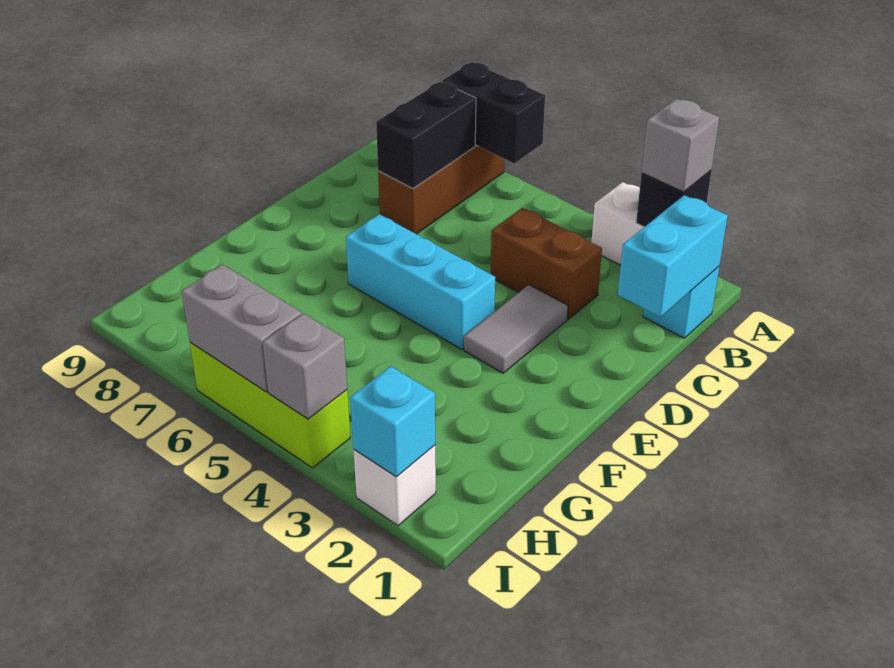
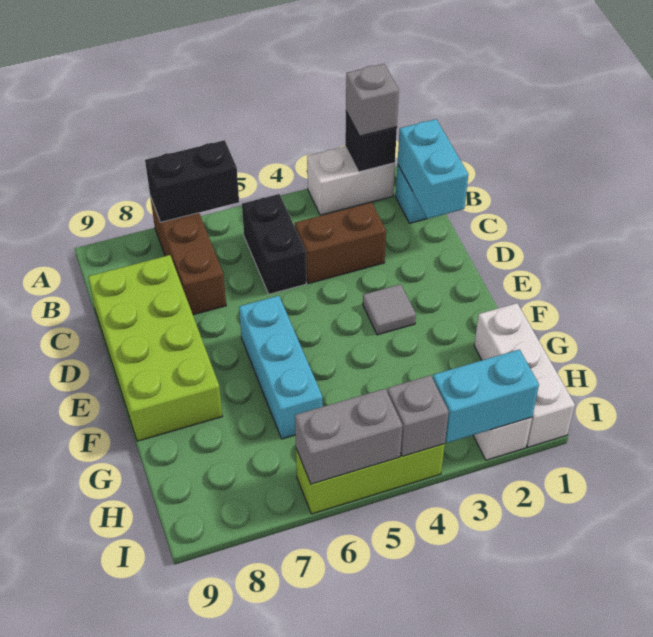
black 1x2 brick [376,81,476,188] -> black 1x2 brick moved to [242,194,306,294]
none -> lime 2x4 brick [88,255,222,441]
grey 1x2 tile [464,285,568,373] -> grey 1x1 tile [363,284,416,335]
cyan 1x3 brick [346,214,495,349] -> cyan 1x3 brick turned to [239,296,322,439]
none -> white 1x3 brick [474,303,575,447]
cyan 1x1 brick [350,366,435,477] -> cyan 1x2 brick [433,349,539,443]

